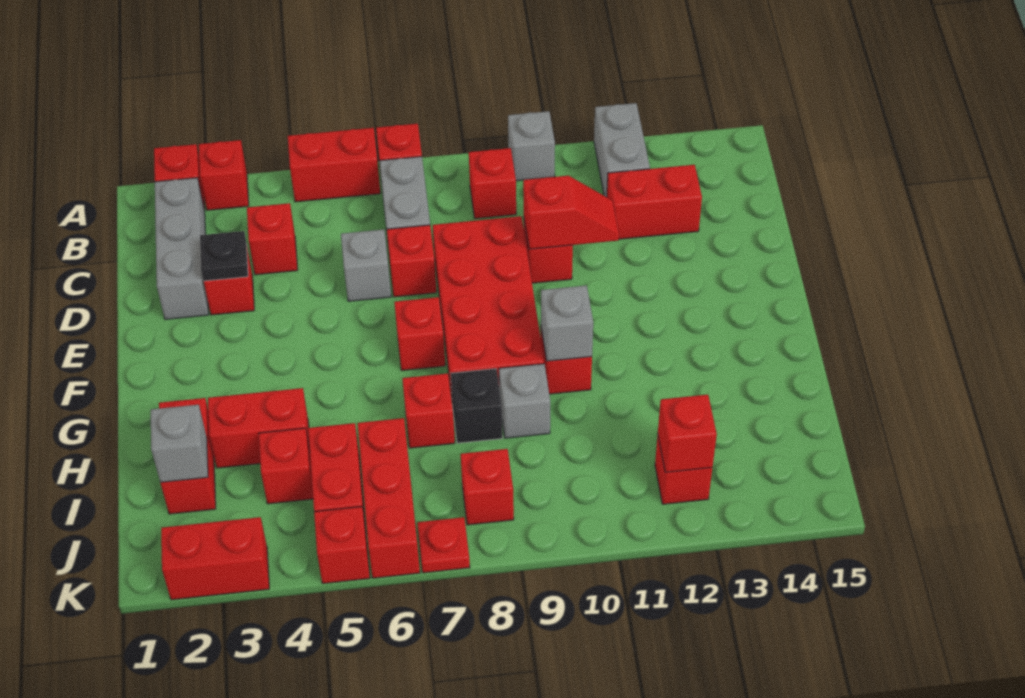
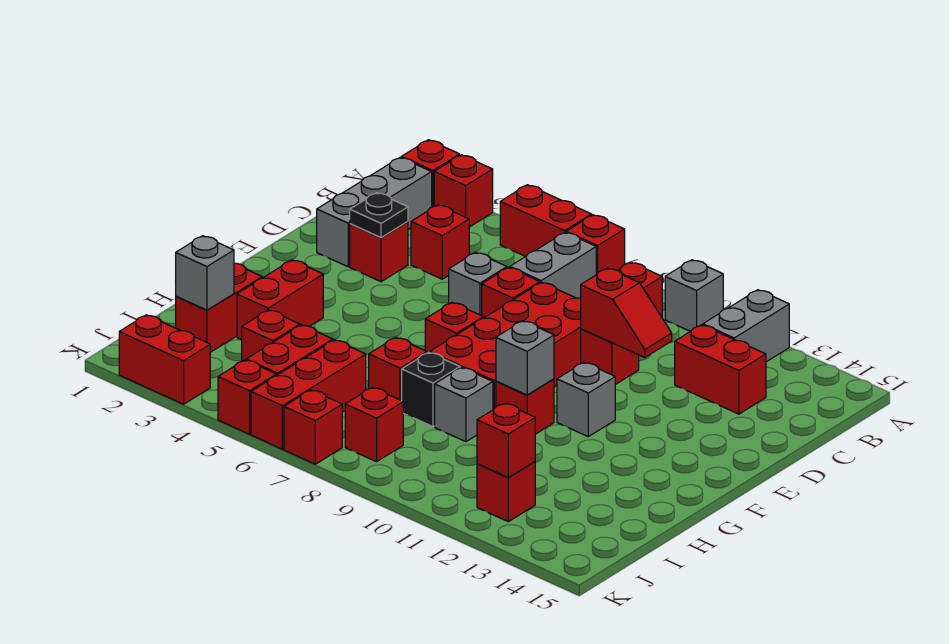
none -> grey 1x1 brick [557,362,615,437]
red 1x2 brick [208,388,310,468] -> red 1x2 brick turned to [237,260,323,340]
red 1x1 plate [417,517,470,573] -> red 1x1 brick [284,390,342,464]

